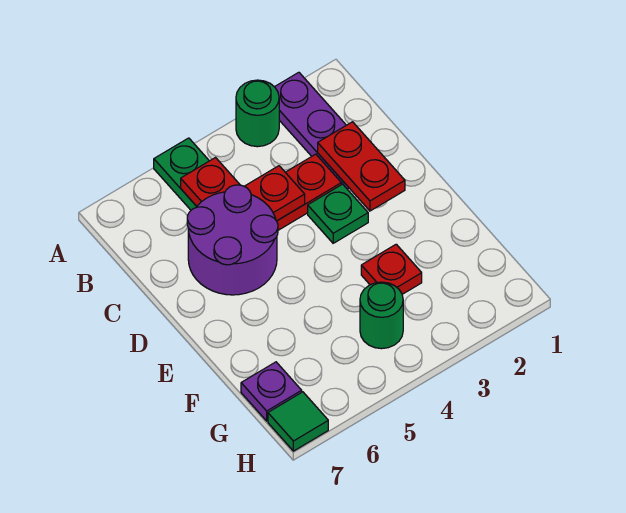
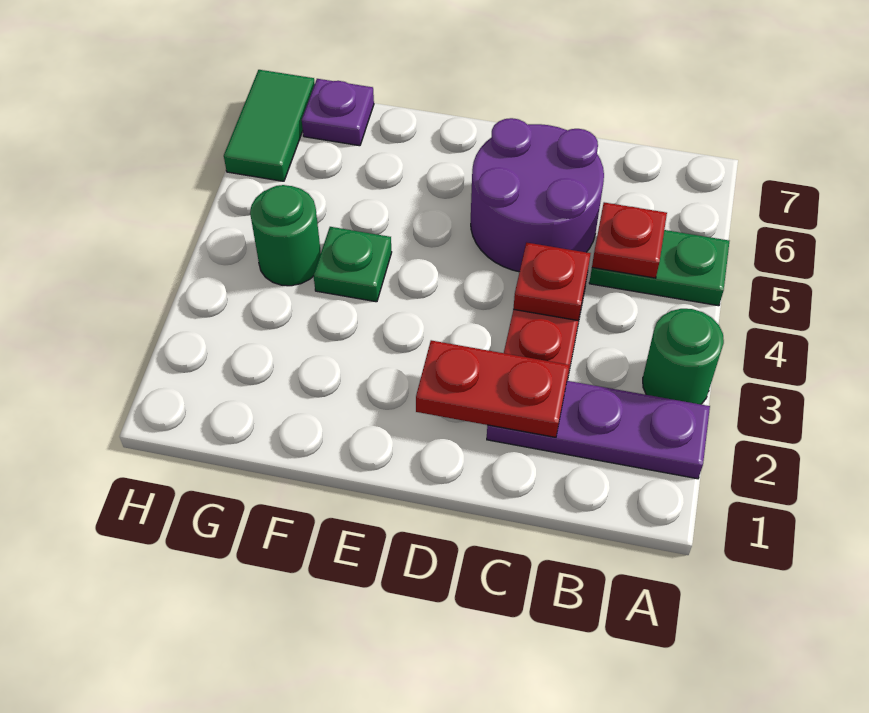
green 1x1 plate [308,184,368,243] -> green 1x1 plate moved to [314,227,392,302]
red 1x1 plate [361,244,422,294] -> none
green 1x1 tile [268,392,328,451] -> green 1x2 tile [224,70,315,181]

